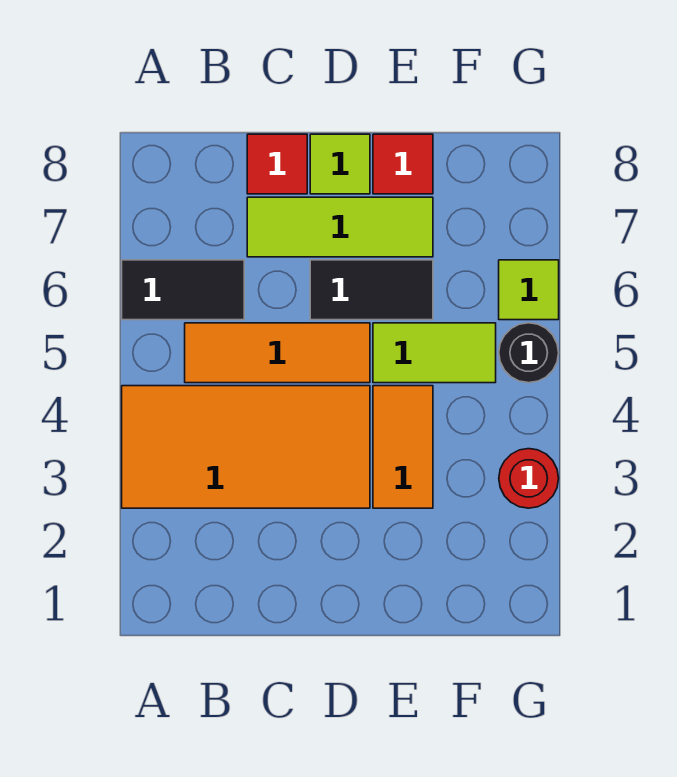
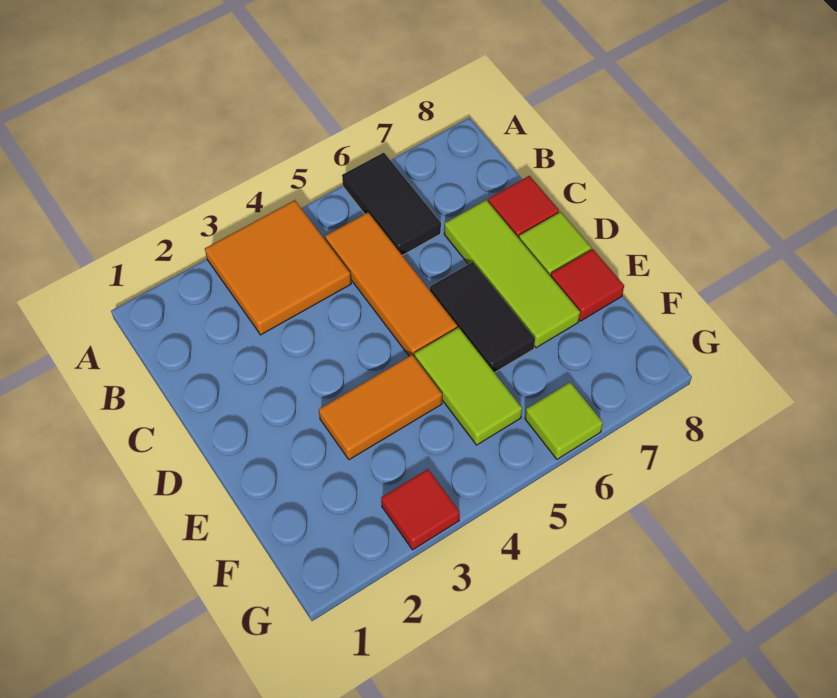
orange 2x4 tile [122,386,370,508] -> orange 2x2 tile [205,200,351,335]
red 1x1 round brick [499,449,559,508] -> red 1x1 tile [381,469,460,550]
black 1x1 round brick [499,323,559,383] -> none

